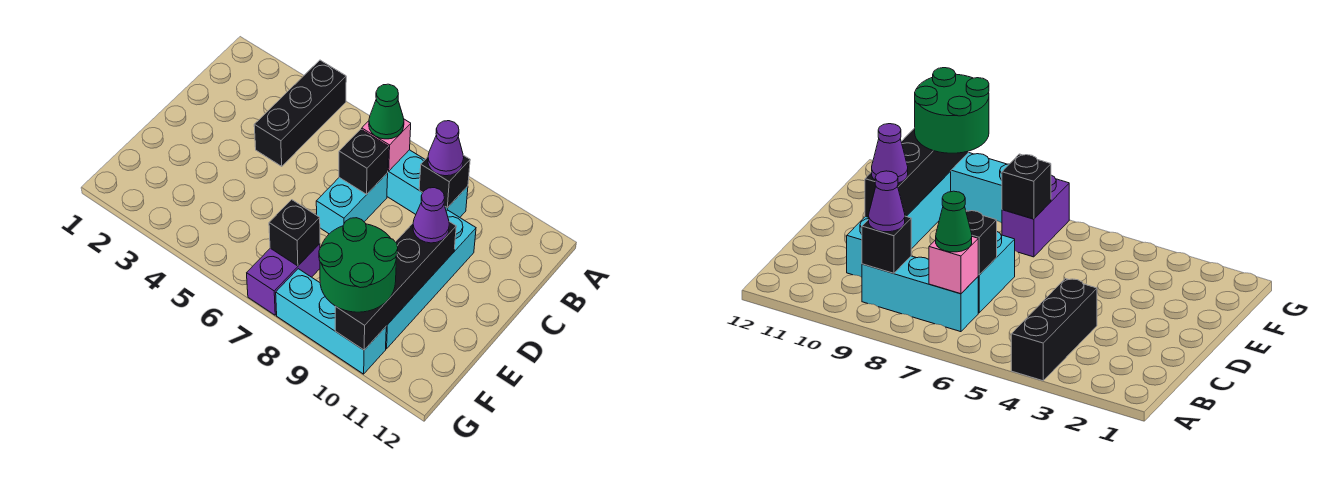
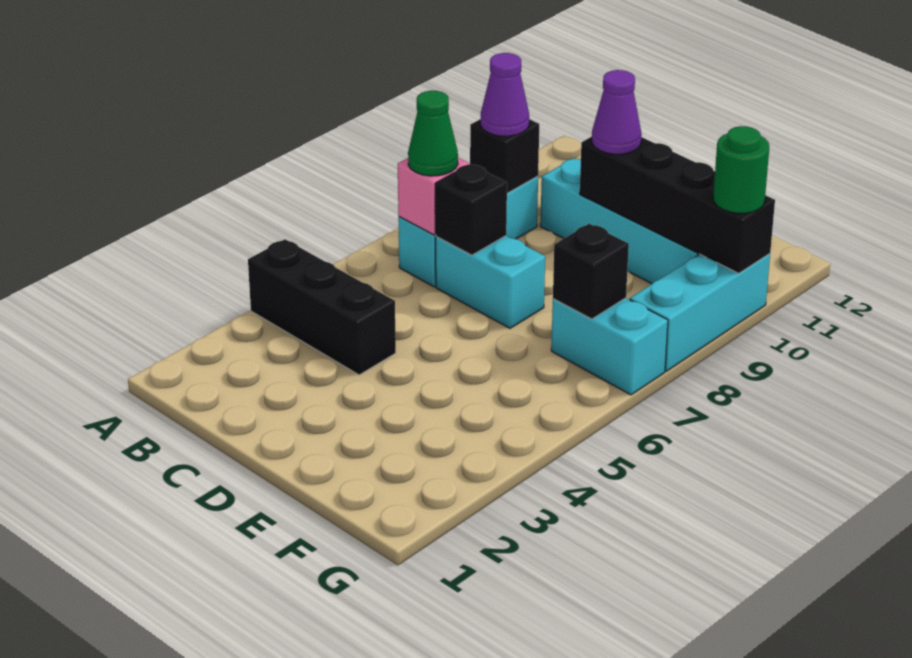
purple 1x2 brick [247,244,320,315] -> cyan 1x2 brick [551,298,668,395]
green 2x2 round brick [319,218,398,312] -> green 1x1 round brick [713,126,769,213]

